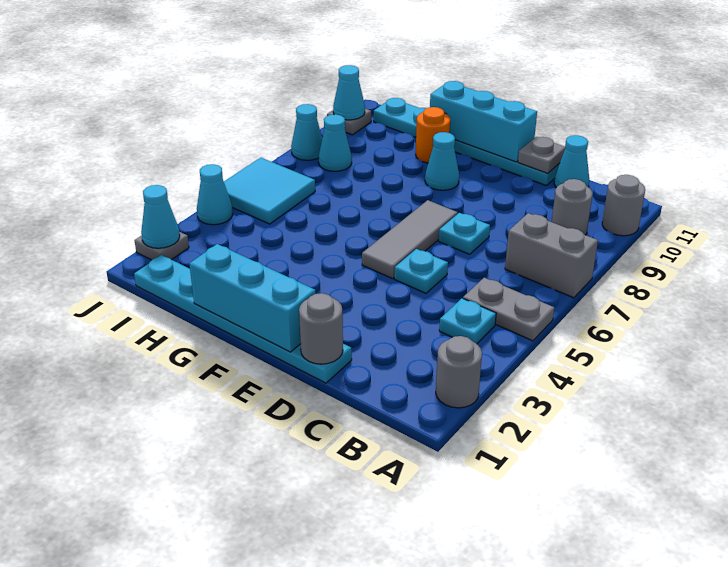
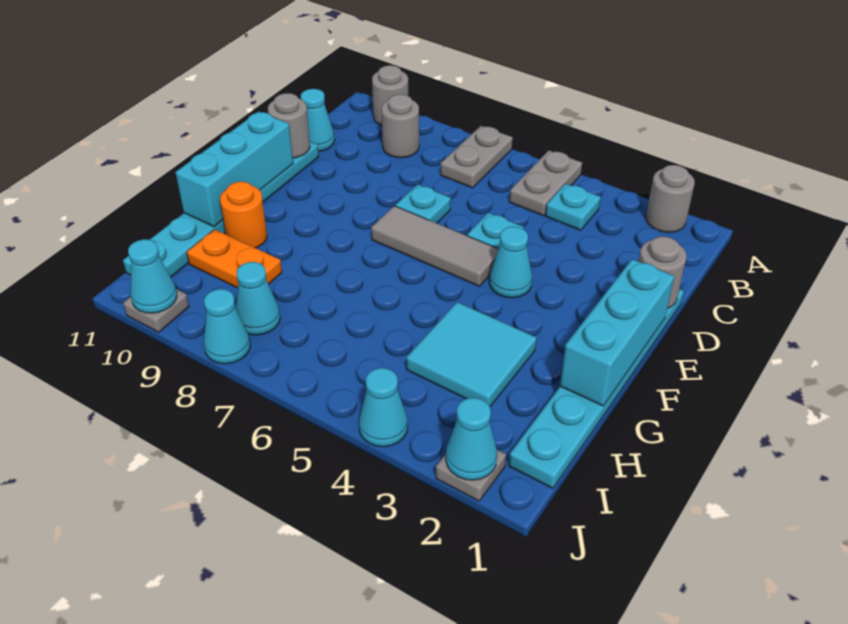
grey 1x2 brick [505,213,598,298] -> grey 1x2 plate [440,126,513,188]
grey 1x1 plate [518,137,566,174] -> grey 1x1 round brick [268,93,310,158]
cyan 1x1 cone [425,132,459,190] -> cyan 1x1 cone moved to [489,227,532,298]
none -> orange 1x2 plate [187,229,282,288]
cyan 2x2 tile [224,158,315,224] -> cyan 2x2 tile moved to [406,302,537,406]

